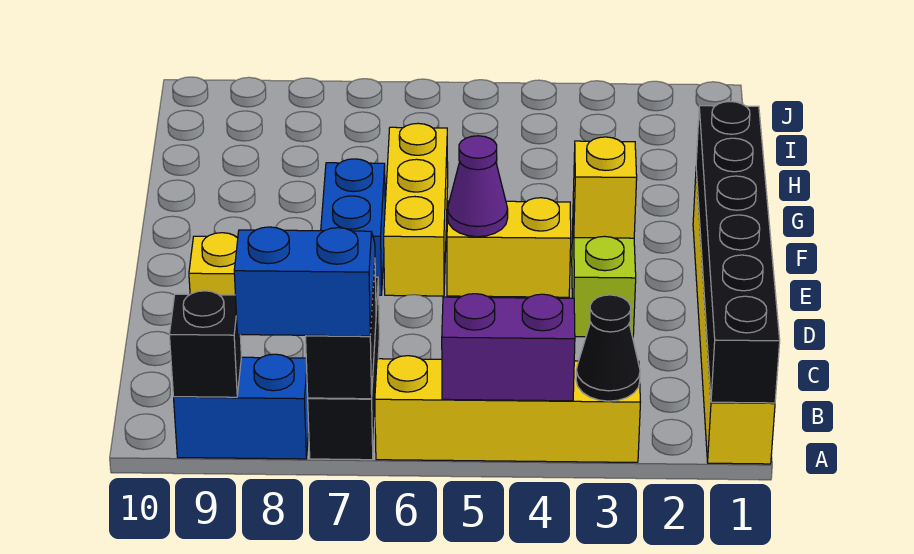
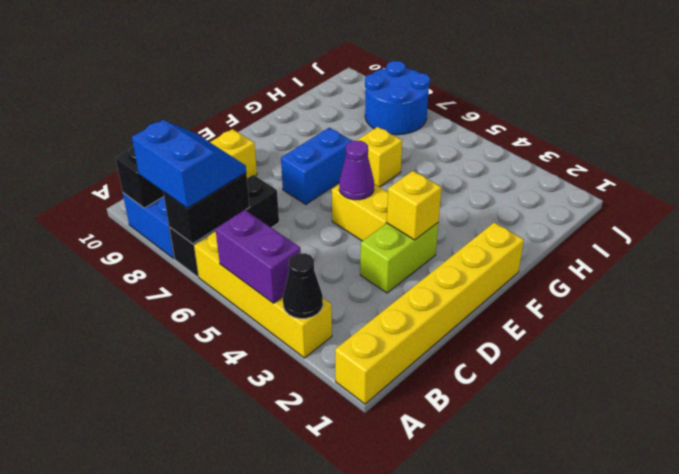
black 1x6 brick [696,101,780,403] -> none
yellow 1x3 brick [384,123,448,296] -> yellow 1x1 brick [356,127,402,187]
none -> blue 2x2 round brick [365,61,430,135]

